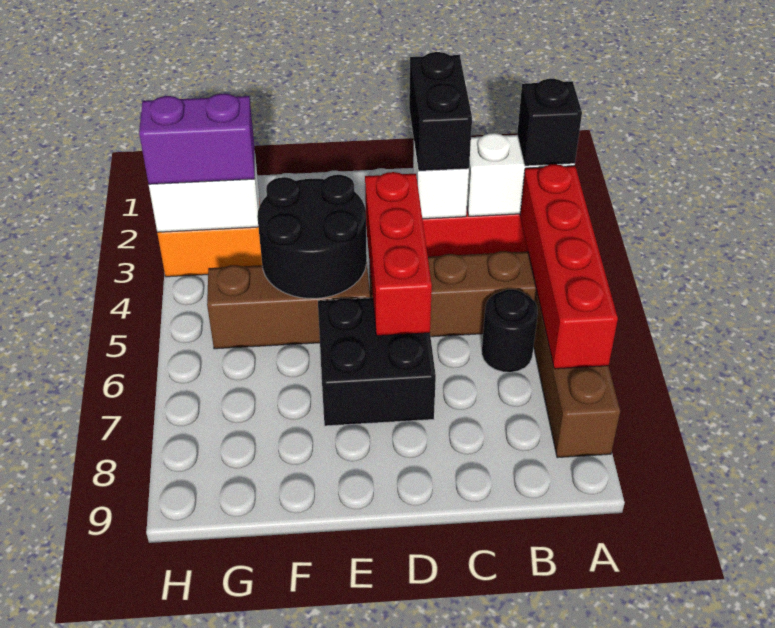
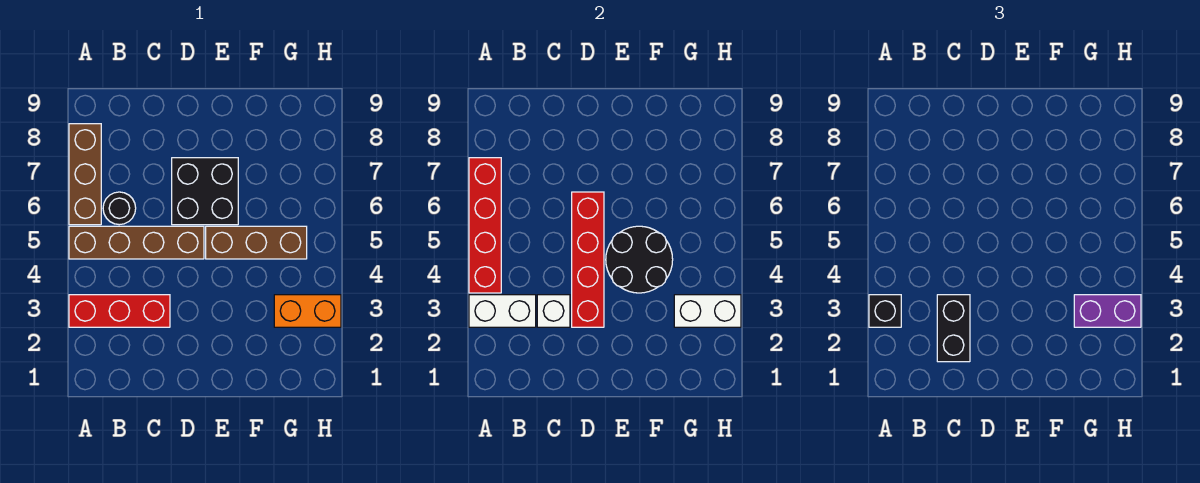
red 1x3 brick [365,172,432,336] -> red 1x4 brick [572,192,604,327]

